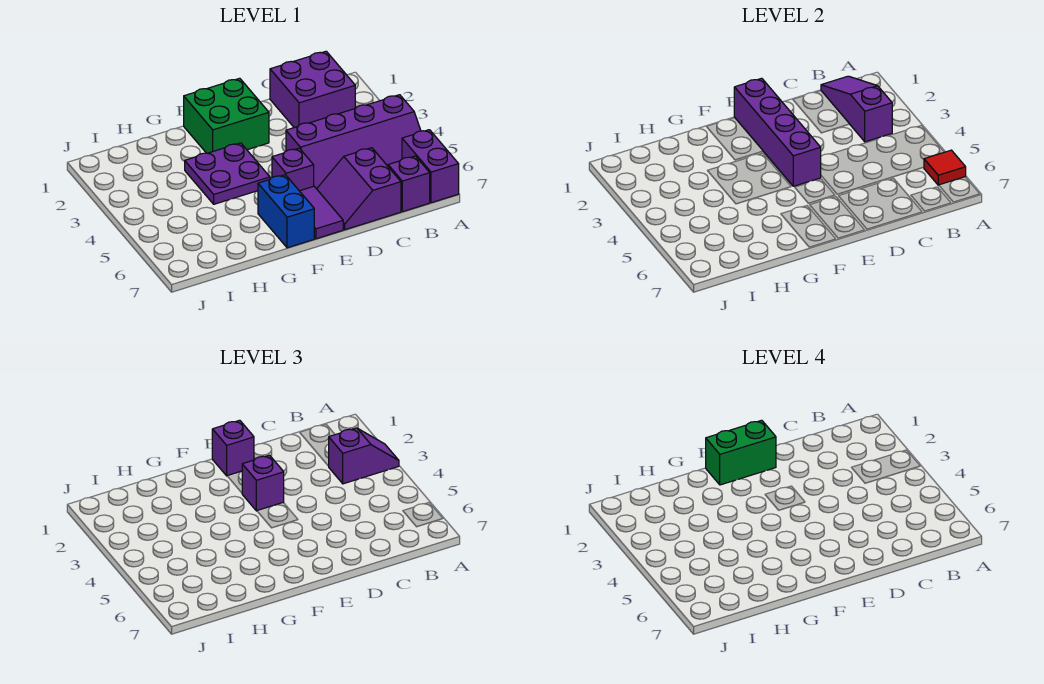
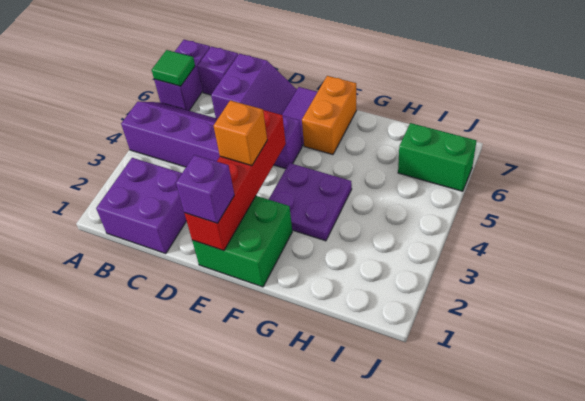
purple 1x2 slope [329,428,399,484] -> none
red 1x1 tile [924,150,966,185] -> green 1x1 tile [152,50,195,86]
purple 1x3 slope [821,76,892,142] -> none
purple 1x4 brick [734,78,821,186] -> red 1x4 brick [185,110,286,251]
green 1x2 brick [706,420,776,485] -> green 1x2 brick moved to [398,123,476,191]
purple 1x1 brick [242,455,284,511] -> orange 1x1 brick [214,100,267,166]
blue 1x2 brick [258,175,314,248] -> orange 1x2 brick [302,76,357,155]

